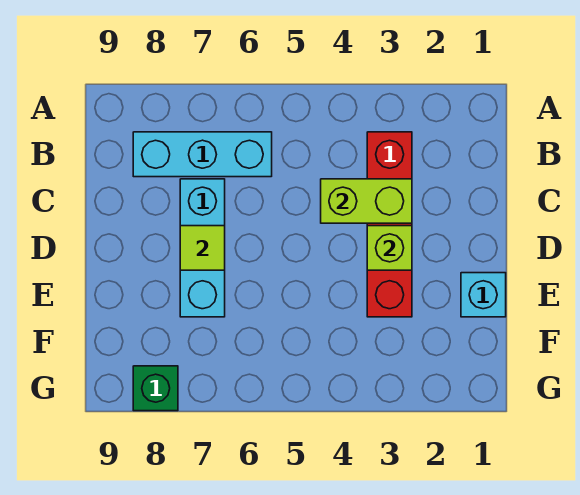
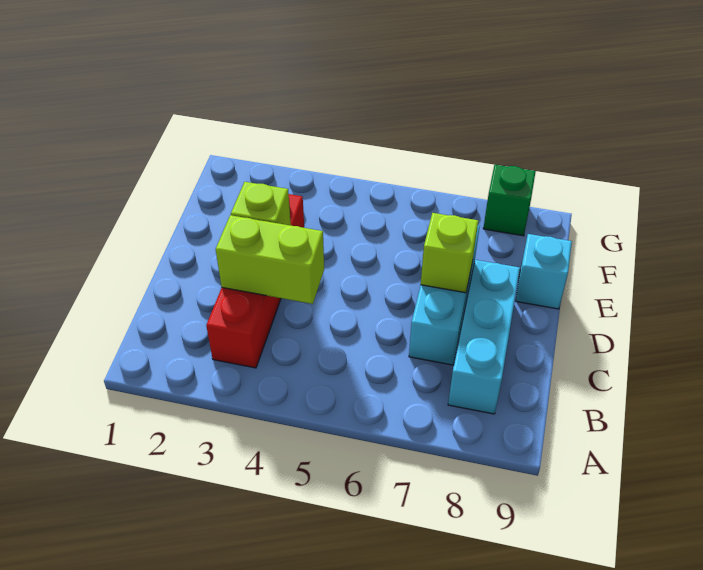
cyan 1x3 brick [133,132,272,177] -> cyan 1x3 brick turned to [448,260,520,414]
lime 1x1 tile [180,226,225,270] -> lime 1x1 brick [421,213,478,293]
cyan 1x1 brick [461,273,506,317] -> cyan 1x1 brick moved to [516,234,572,309]

